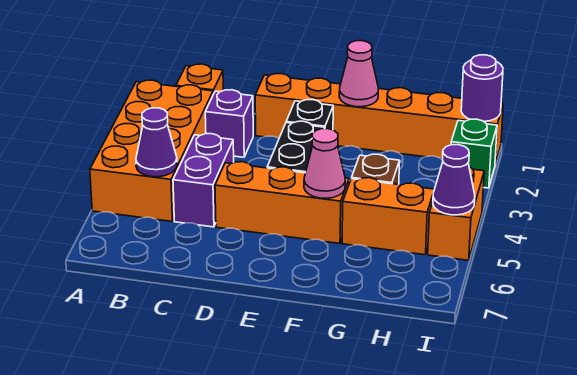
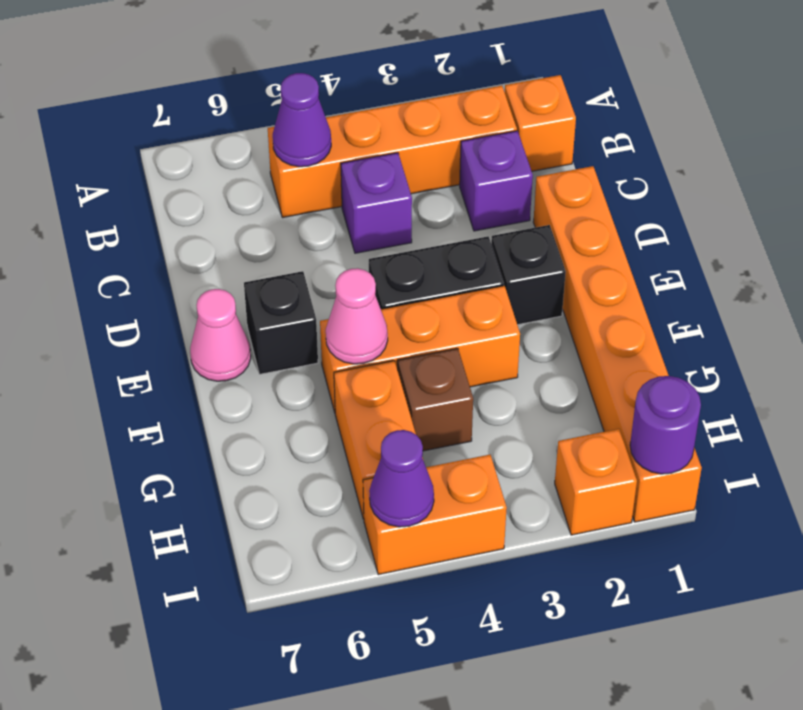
orange 2x4 brick [90,80,213,221] -> orange 1x4 brick [268,86,517,218]
purple 1x2 brick [173,134,234,227] -> purple 1x1 brick [341,153,412,253]
orange 1x3 brick [215,162,349,244] -> orange 1x3 brick turned to [320,286,520,412]
none -> black 1x1 brick [244,271,318,374]
pink 1x1 cone [339,41,378,107] -> pink 1x1 cone moved to [190,289,251,381]
green 1x1 brick [451,119,497,188] -> orange 1x1 brick [555,429,637,535]

